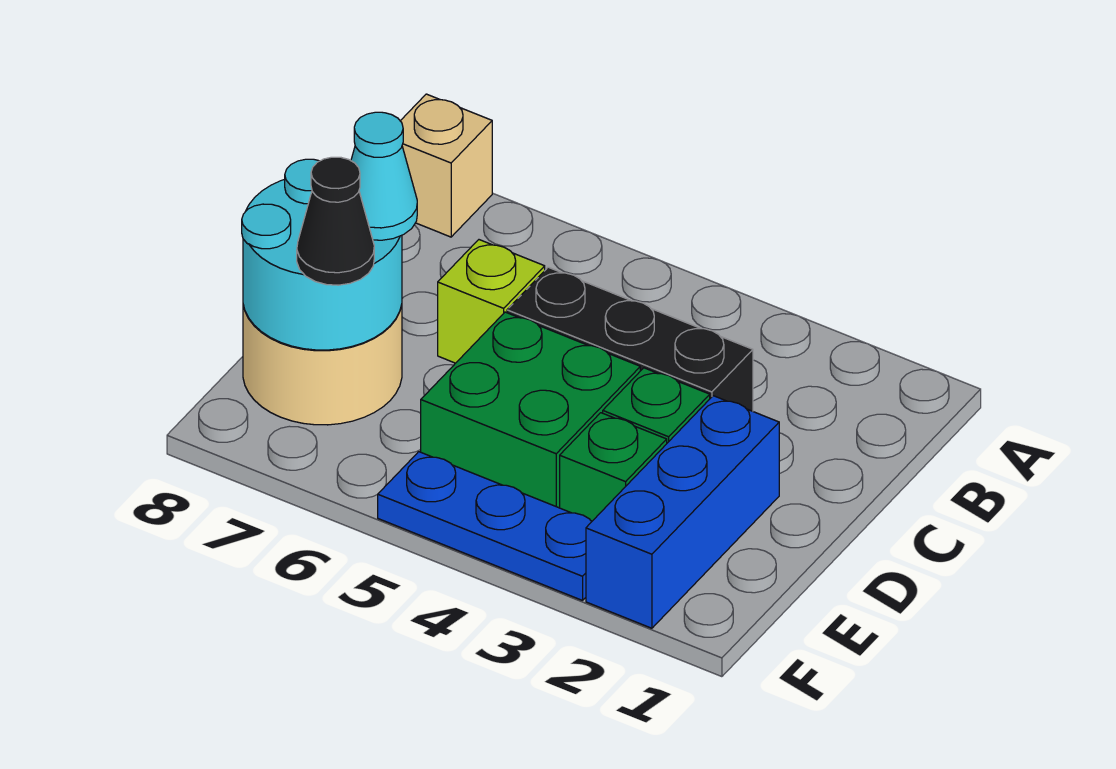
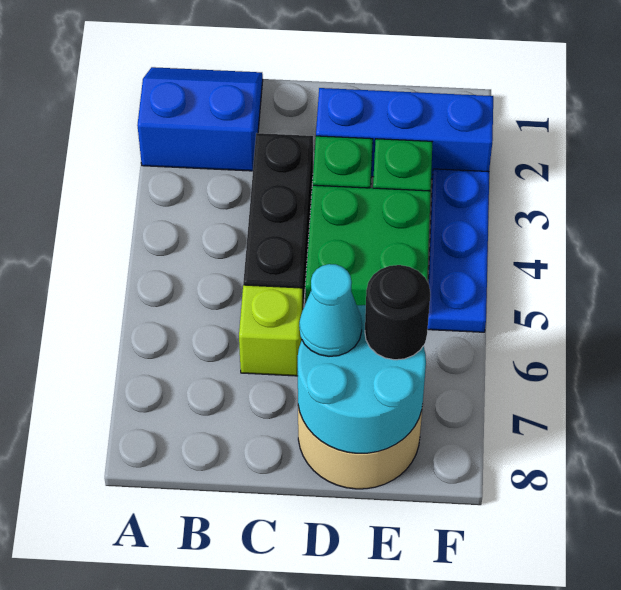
none -> blue 2x2 slope [137,67,263,171]
tan 1x1 brick [401,94,492,237] -> none
black 1x1 cone [297,157,374,285] -> black 1x1 round brick [365,265,430,360]

